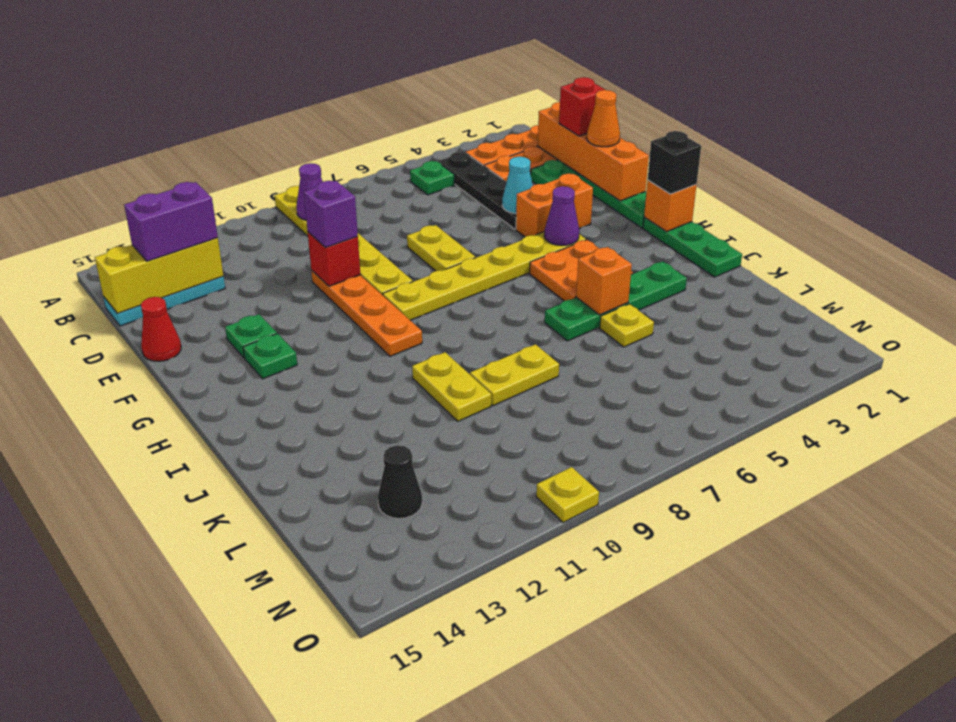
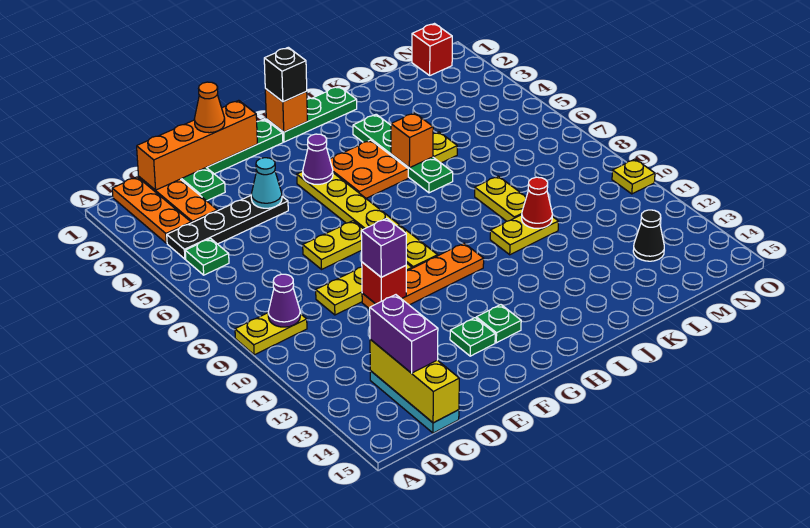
red 1x1 brick [559,77,605,136] -> red 1x1 brick moved to [412,24,452,75]
red 1x1 cone [141,297,181,361] -> red 1x1 cone moved to [522,177,552,228]
orange 1x2 brick [516,174,593,237] -> none

